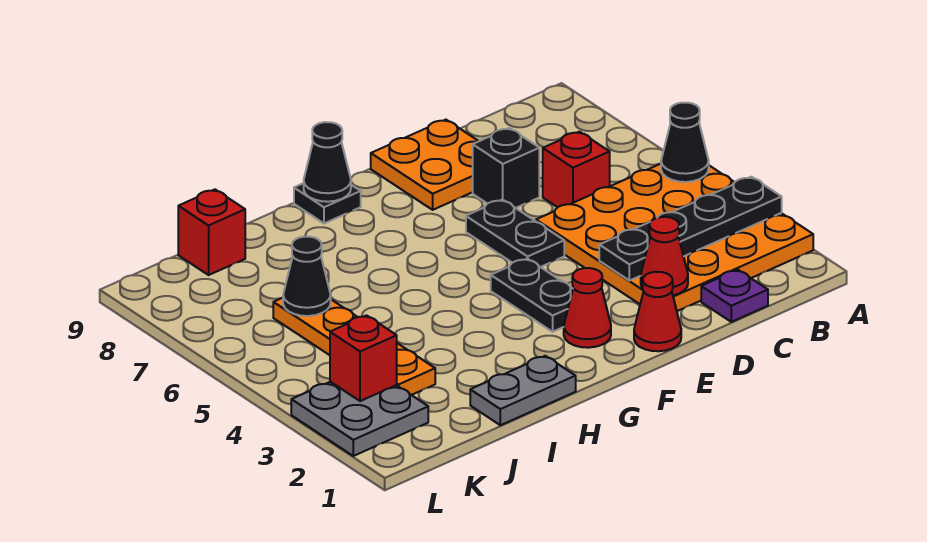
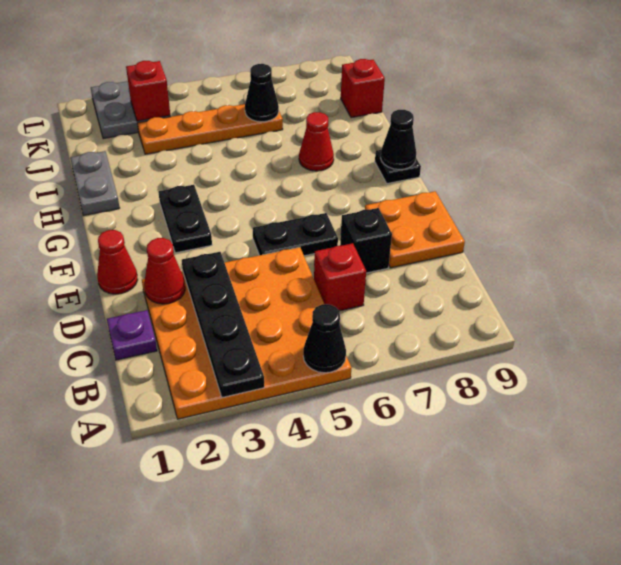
red 1x1 cone [564,268,611,348] -> red 1x1 cone moved to [299,112,334,171]
black 1x2 plate [491,259,573,332] -> black 1x2 plate turned to [159,185,212,253]

